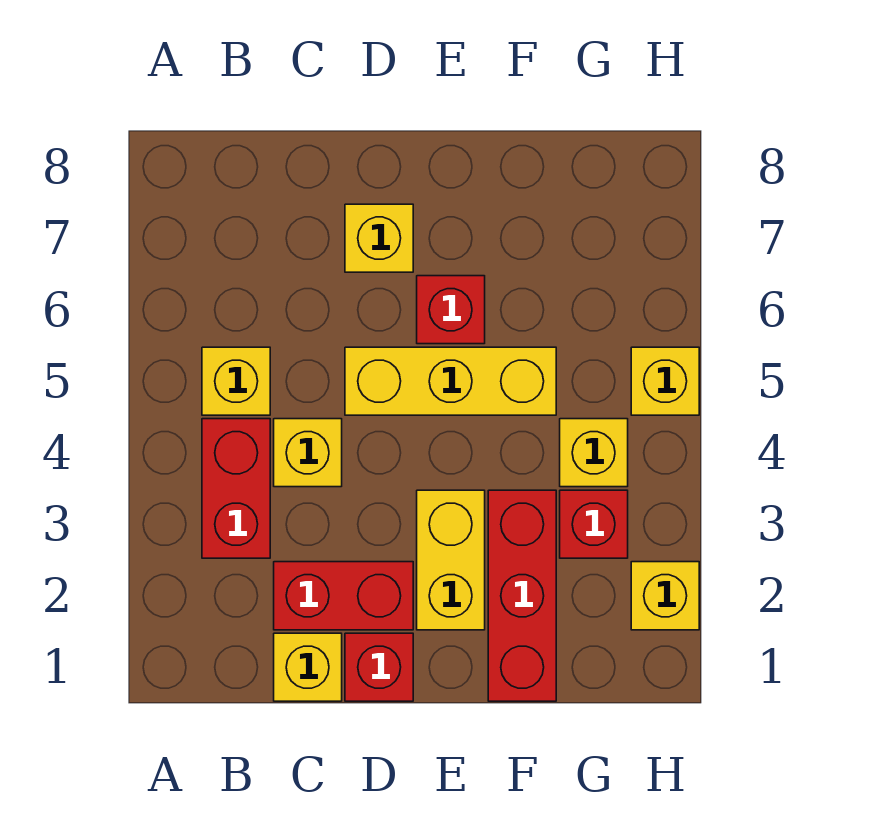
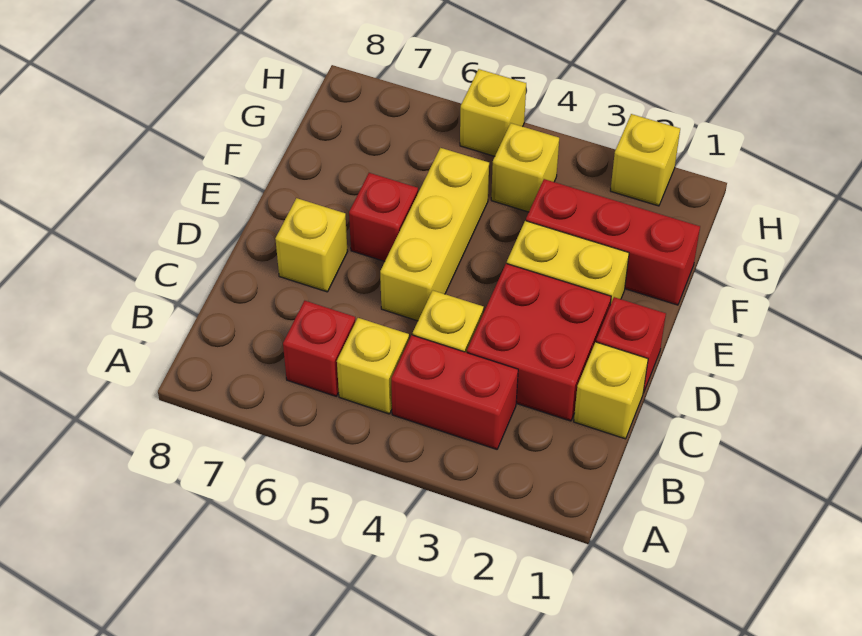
red 1x2 brick [274,562,413,630] -> red 2x2 brick [467,263,611,421]
red 1x1 brick [560,490,628,558] -> red 1x1 brick moved to [283,301,355,396]

